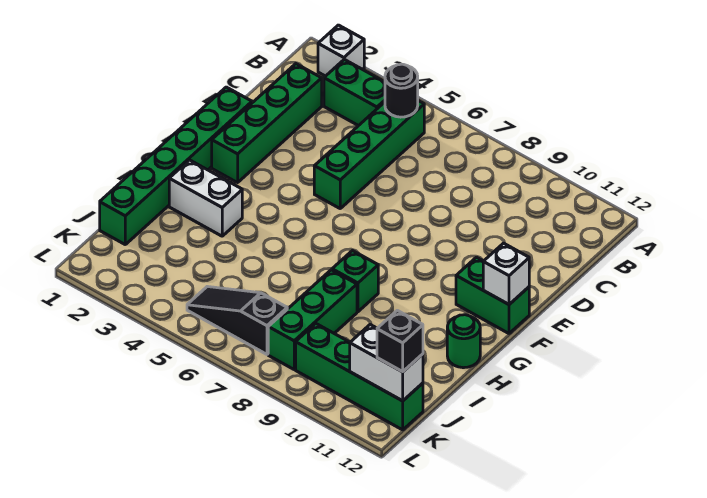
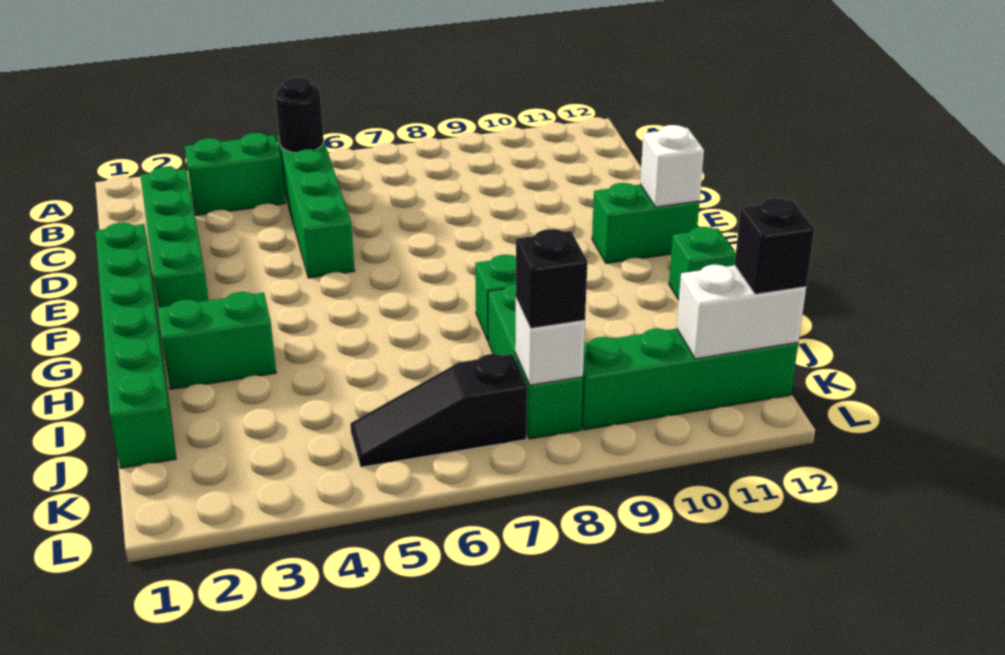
white 1x1 brick [318,25,364,76] -> white 1x1 brick moved to [515,299,585,385]
white 1x2 brick [169,160,242,236] -> green 1x2 brick [158,292,276,390]
green 1x1 round brick [447,315,480,368] -> green 1x1 brick [669,227,736,300]
none -> black 1x1 brick [516,229,587,328]

